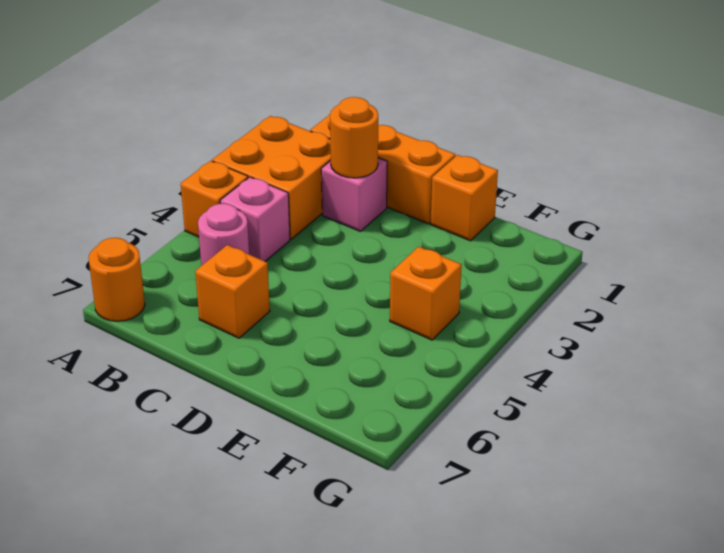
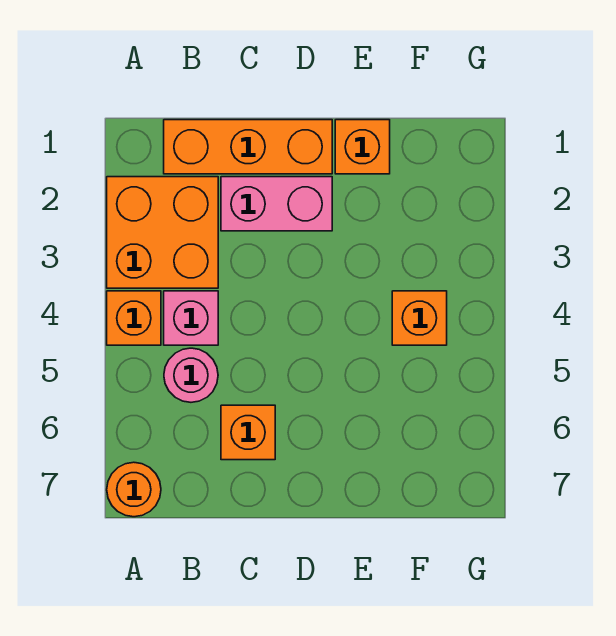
pink 1x1 brick [321,158,387,232] -> pink 1x2 brick [221,177,332,231]
orange 1x1 round brick [330,97,378,178] -> none

